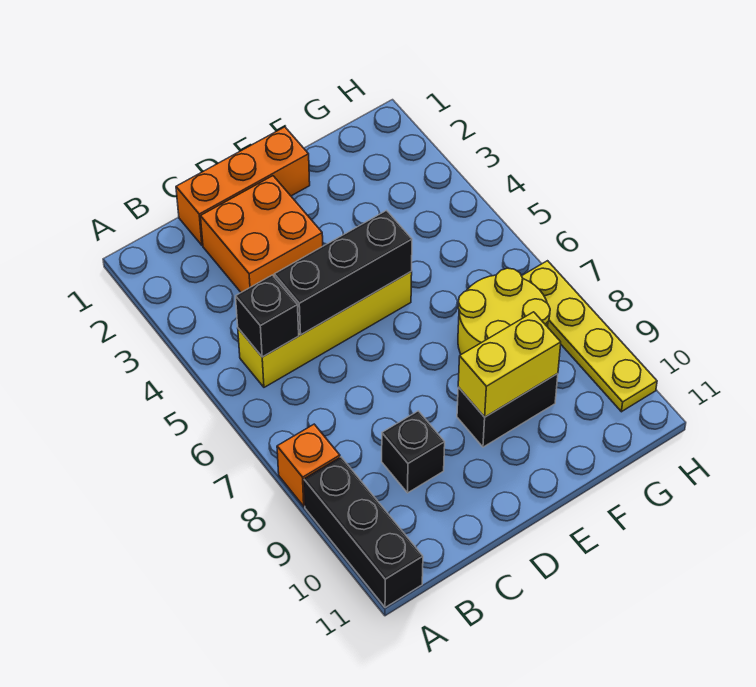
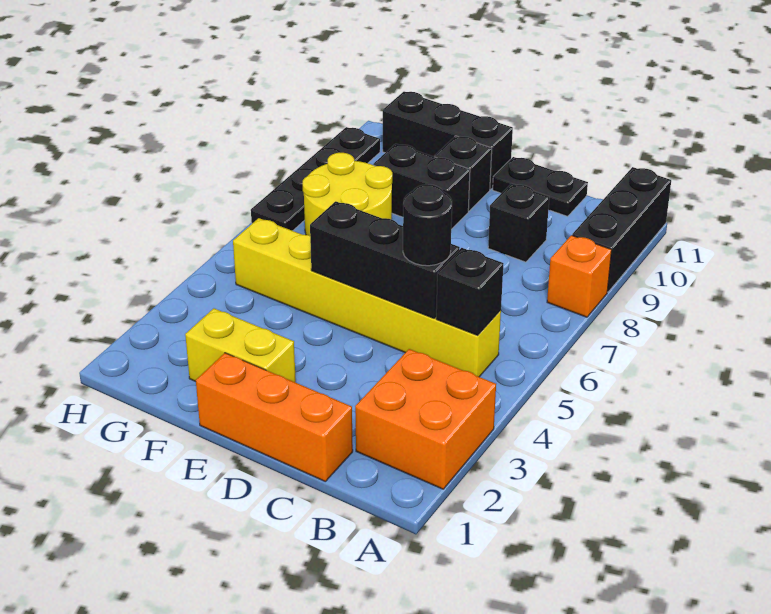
yellow 1x4 brick [238,272,412,387] -> yellow 1x6 brick [233,218,501,377]
orange 2x2 brick [201,176,323,292] -> orange 2x2 brick moved to [355,349,496,489]
none -> black 1x1 round brick [403,185,452,266]
none -> black 1x2 plate [493,157,588,216]
yellow 1x2 brick [458,312,561,417] -> yellow 1x2 brick moved to [185,308,296,382]
none -> black 1x1 brick [434,136,492,211]
none -> black 1x3 brick [383,92,513,189]
yellow 1x4 plate [522,261,657,412] -> black 1x4 plate [251,127,380,231]

